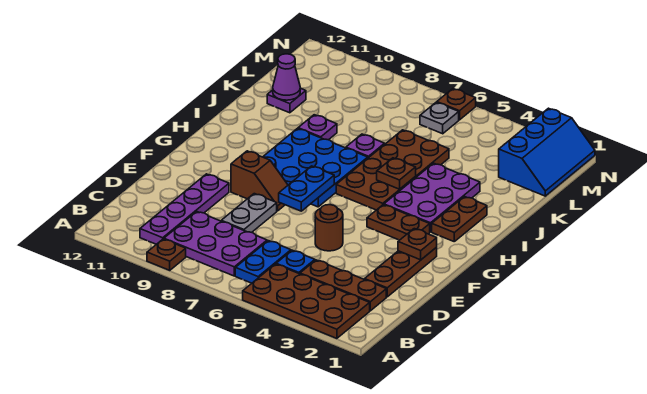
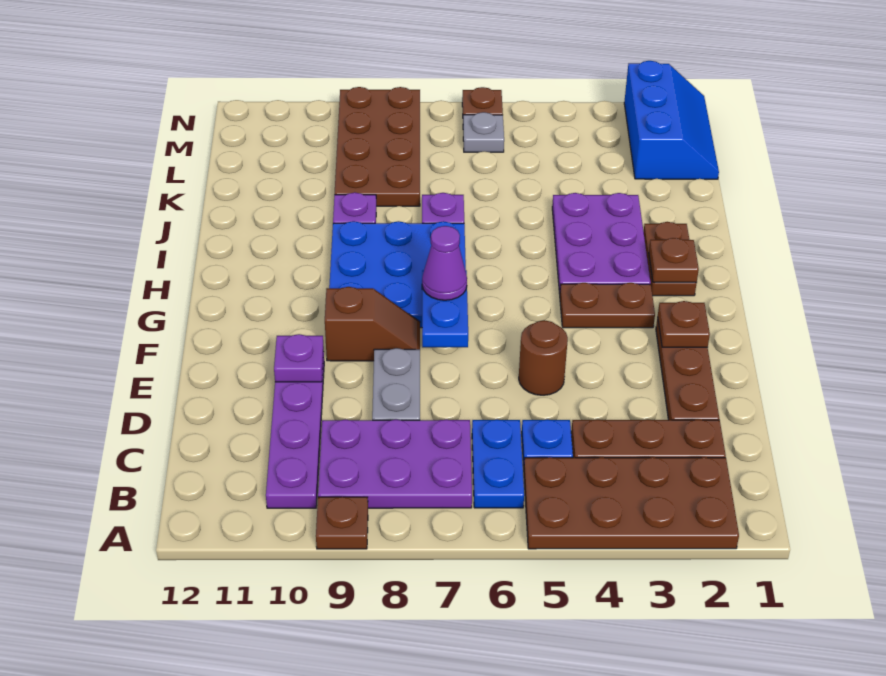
brown 2x4 plate [336,130,449,210] -> brown 2x4 plate moved to [335,87,420,206]
brown 1x1 plate [377,158,416,189] -> brown 1x1 plate moved to [649,238,699,282]
purple 1x1 plate [267,88,306,113] -> purple 1x1 plate moved to [274,334,324,382]
purple 1x1 cone [273,54,300,100] -> purple 1x1 cone moved to [422,226,467,300]

